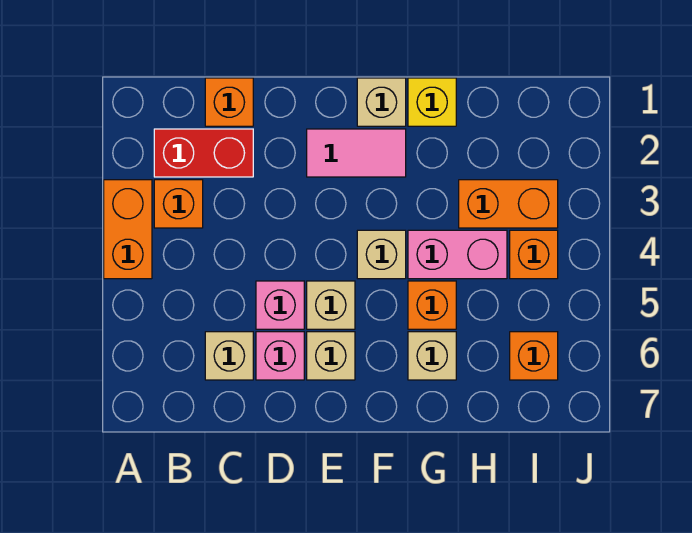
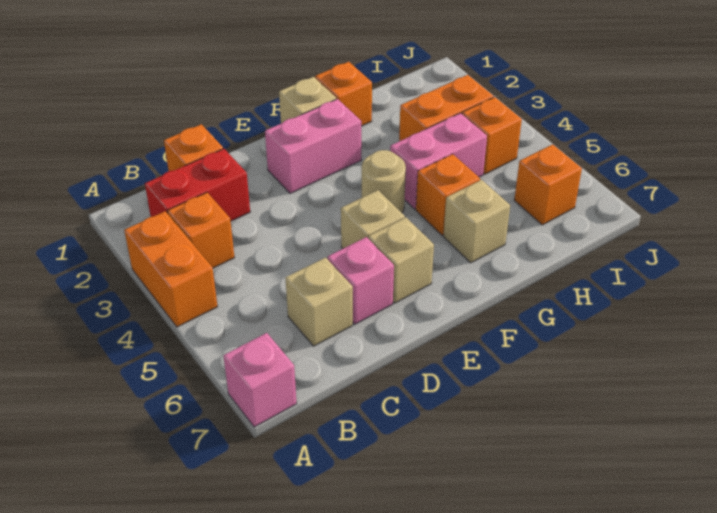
pink 1x1 brick [256,281,304,329] -> pink 1x1 brick moved to [223,333,297,427]
pink 1x2 tile [307,129,406,177] -> pink 1x2 brick [265,99,361,194]
tan 1x1 brick [357,230,406,279] -> tan 1x1 round brick [362,150,406,213]
yellow 1x1 brick [408,78,456,126] -> orange 1x1 brick [315,62,372,126]

